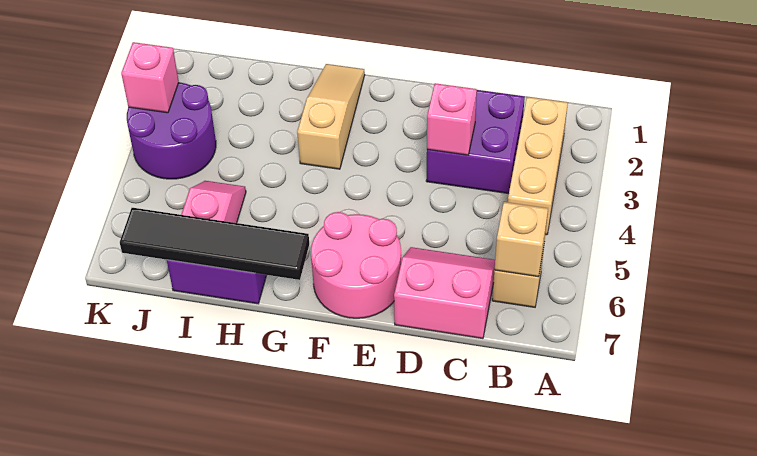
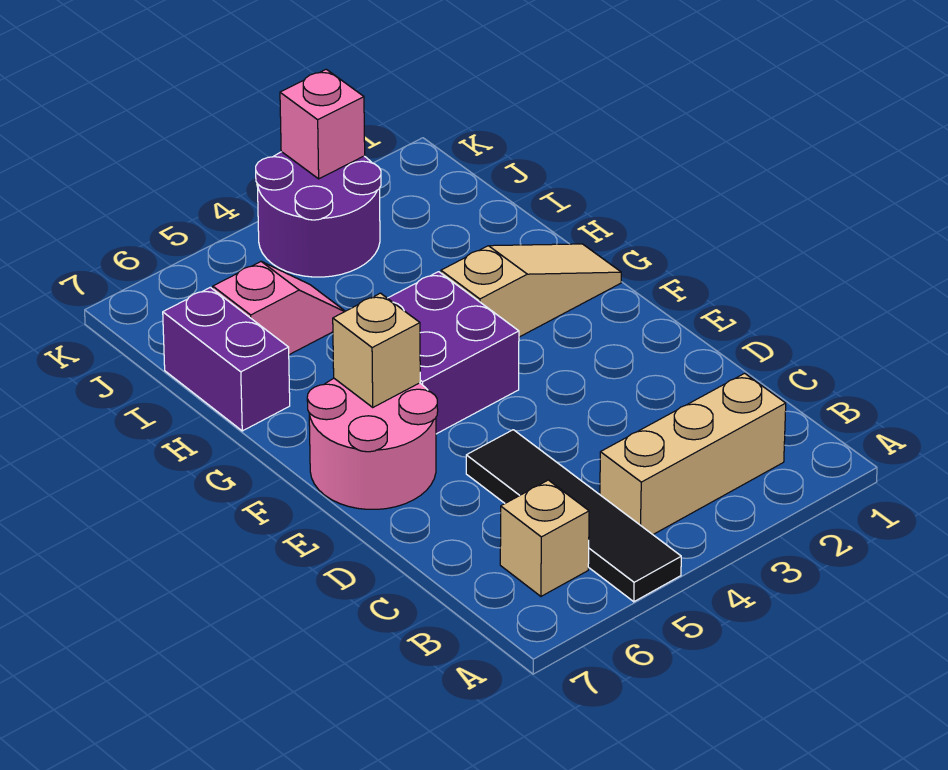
tan 1x1 brick [495,202,548,277] -> tan 1x1 brick moved to [333,293,420,407]
purple 2x2 brick [426,90,525,194] -> purple 2x2 brick moved to [388,272,519,434]
pink 2x2 slope [394,247,495,338] -> none
pink 1x1 brick [427,83,477,155] -> none
black 1x4 tile [120,208,309,280] -> black 1x4 tile moved to [466,430,681,602]

